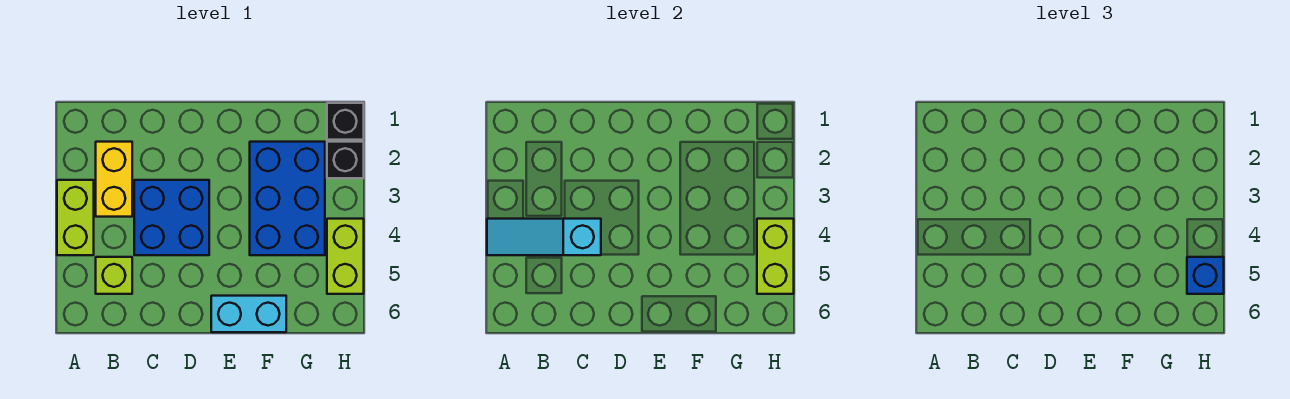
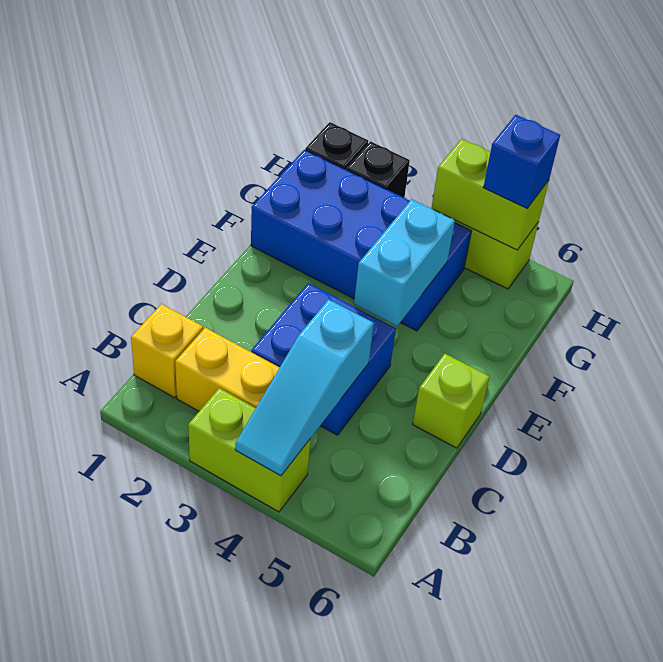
none -> yellow 1x1 brick [131,304,203,398]
lime 1x1 brick [96,257,132,294] -> lime 1x1 brick moved to [413,353,489,448]
cyan 1x2 brick [211,296,286,332] -> cyan 1x2 brick moved to [354,199,455,326]
blue 2x3 brick [250,142,325,255] -> blue 2x4 brick [251,150,471,331]

